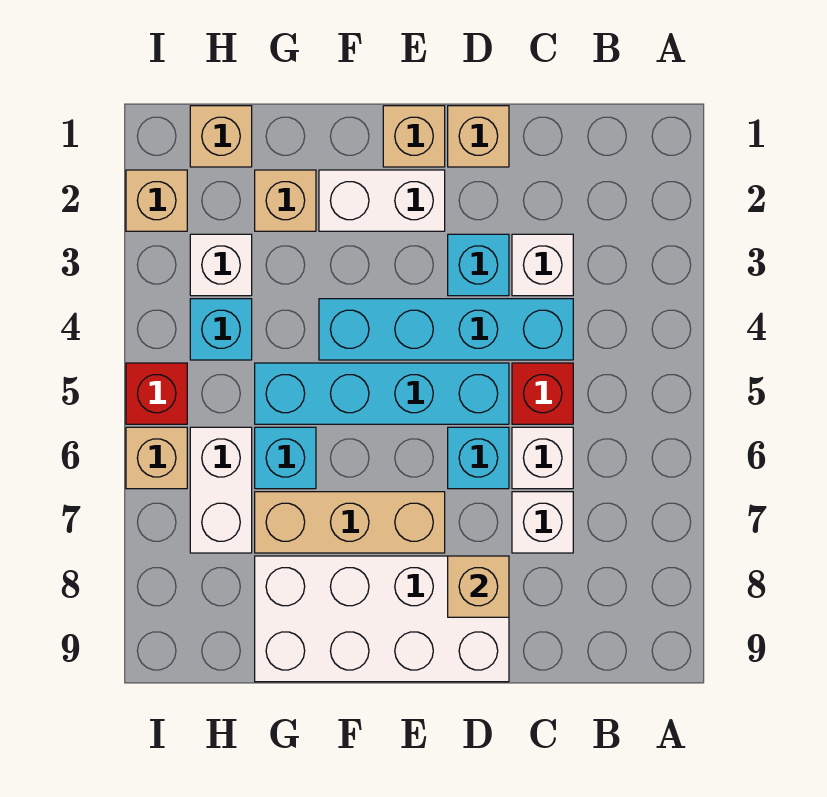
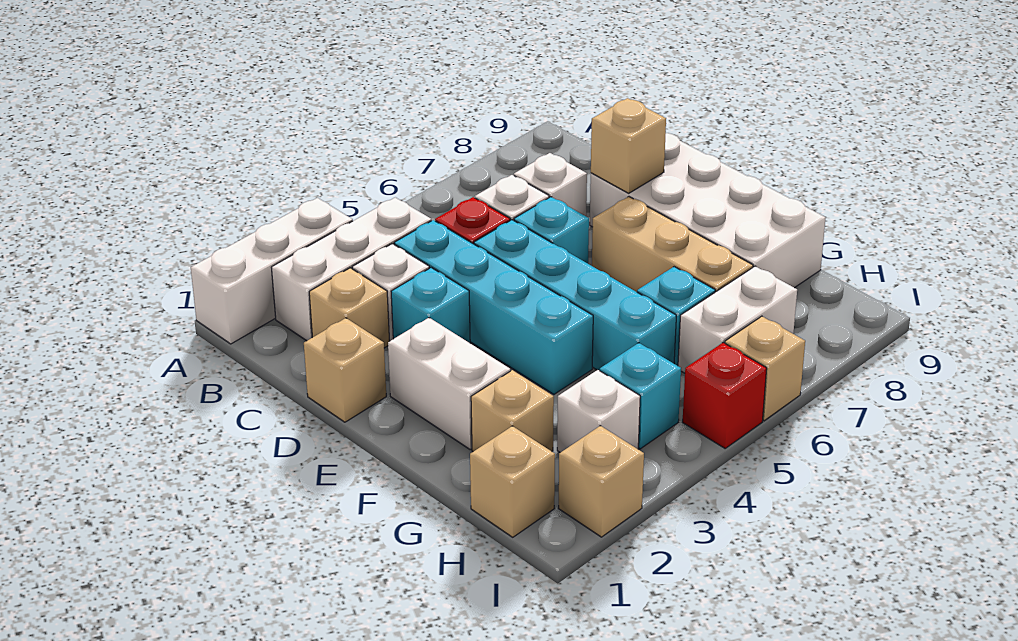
none -> white 1x3 brick [191,198,353,344]
none -> white 1x3 brick [271,197,431,341]
tan 1x1 brick [383,106,445,167] -> tan 1x1 brick moved to [309,268,390,348]

